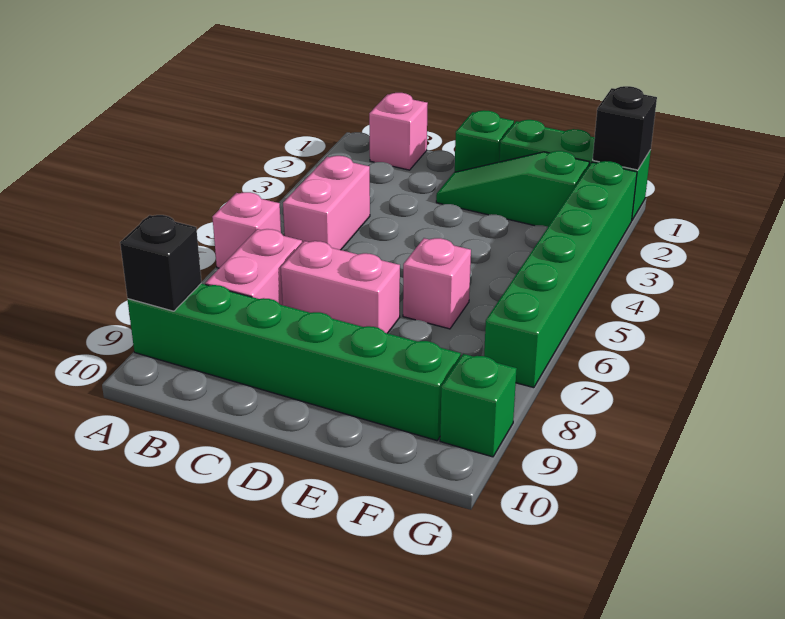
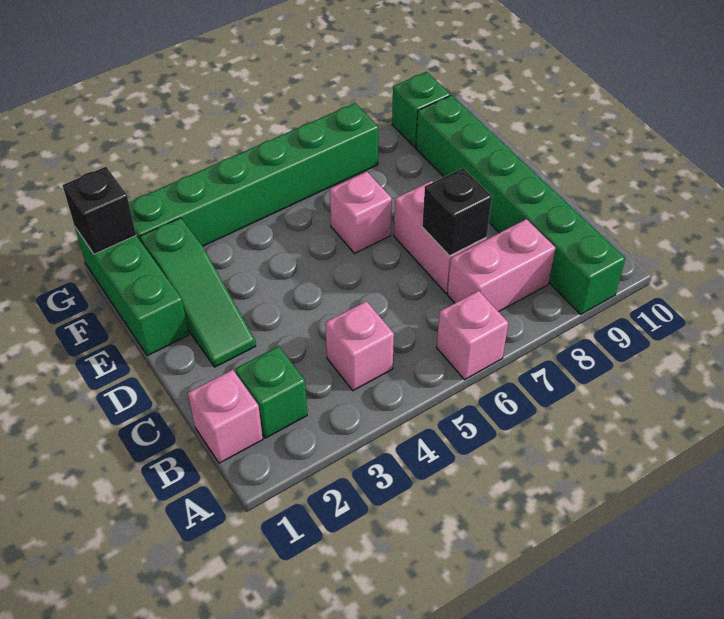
black 1x1 brick [120,215,201,311] -> black 1x1 brick moved to [422,168,492,256]
pink 1x2 brick [283,156,370,250] -> pink 1x1 brick [326,301,394,391]
green 1x1 brick [455,110,514,172] -> green 1x1 brick moved to [235,346,307,438]

